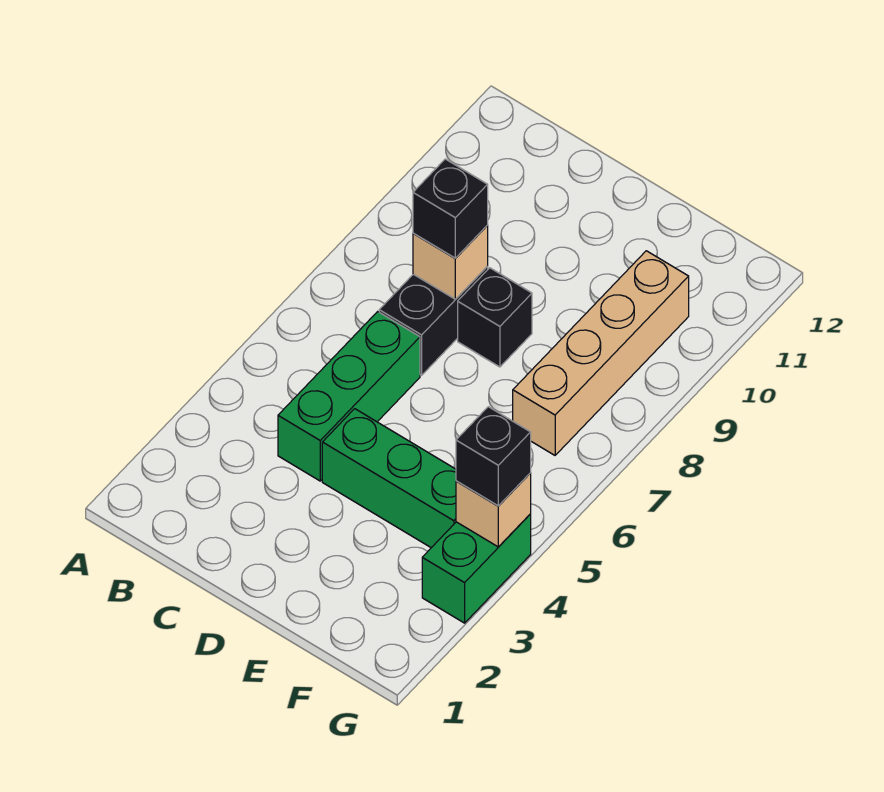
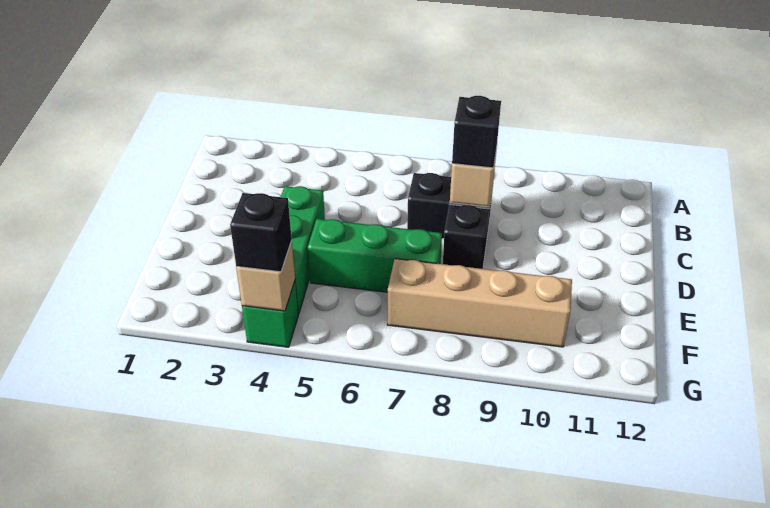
green 1x3 brick [278,312,420,481] -> green 1x3 brick moved to [308,219,442,292]
green 1x2 brick [422,514,531,623] -> green 1x1 brick [242,282,298,347]

